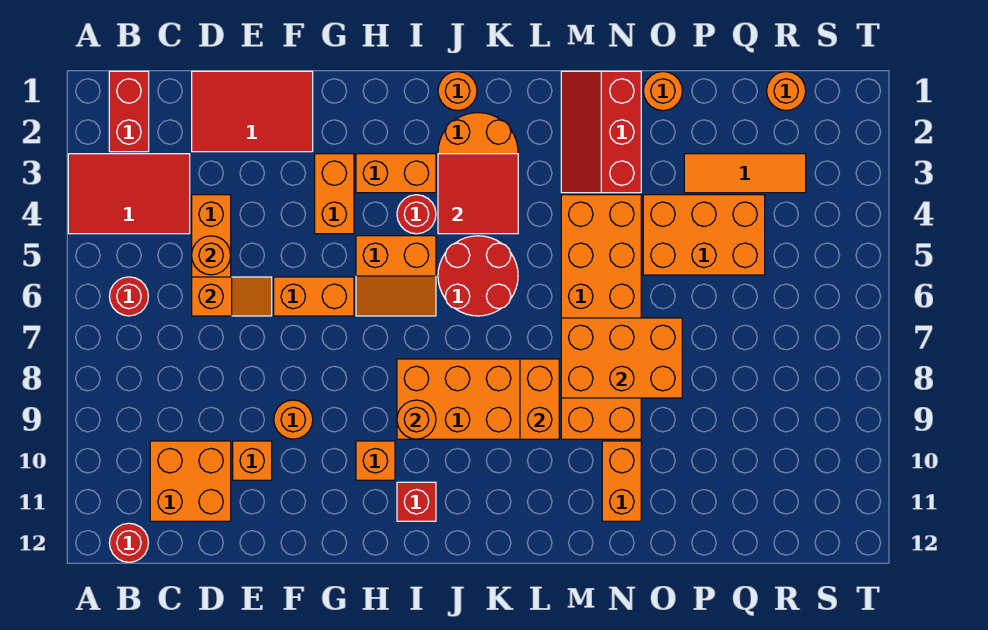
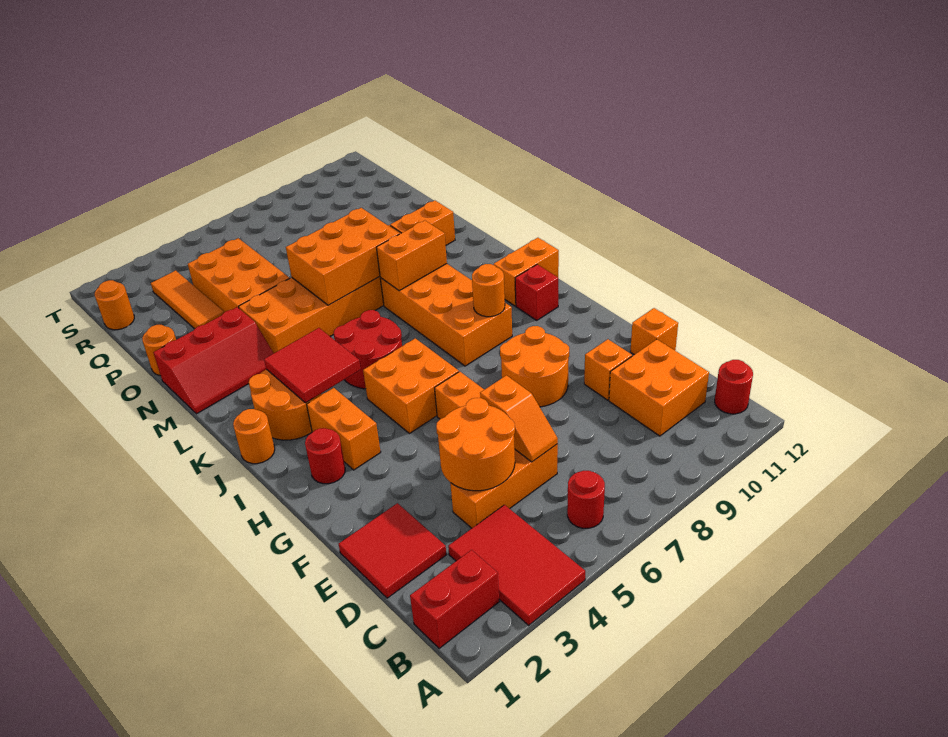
red 2x3 tile [192,71,313,152] -> red 2x2 tile [339,503,446,598]
orange 1x1 round brick [192,236,231,275] -> orange 2x2 round brick [436,398,515,491]
orange 1x2 slope [192,277,272,316] -> orange 1x2 slope turned to [480,375,558,462]
orange 1x1 round brick [274,400,313,439] -> orange 2x2 round brick [500,326,569,407]
orange 1x2 brick [315,154,354,234] -> orange 1x2 brick moved to [494,238,559,306]
orange 2x2 slope [356,236,436,316] -> orange 2x2 brick [363,338,459,434]
orange 1x1 brick [356,441,395,480] -> orange 1x1 brick moved to [630,308,678,355]
red 1x1 round brick [397,195,436,234] -> red 1x1 round brick moved to [305,428,345,484]
orange 2x3 brick [561,318,682,398] -> orange 2x3 brick turned to [286,208,399,305]

